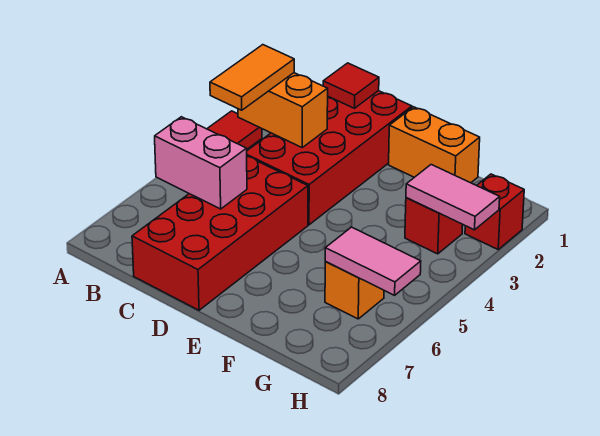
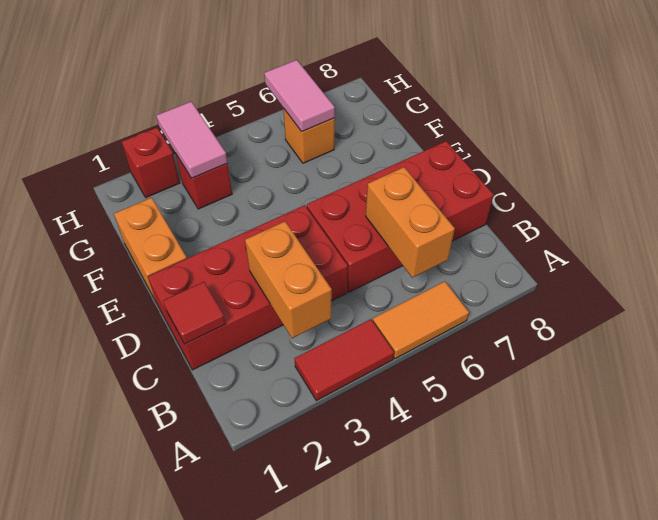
orange 1x2 tile [210,45,294,110] -> orange 1x2 tile moved to [373,281,469,359]
pink 1x2 brick [155,117,247,209] -> orange 1x2 brick [366,167,455,278]

